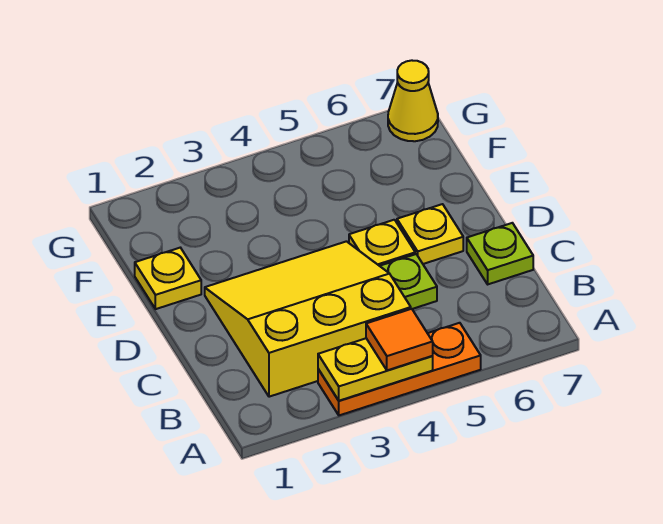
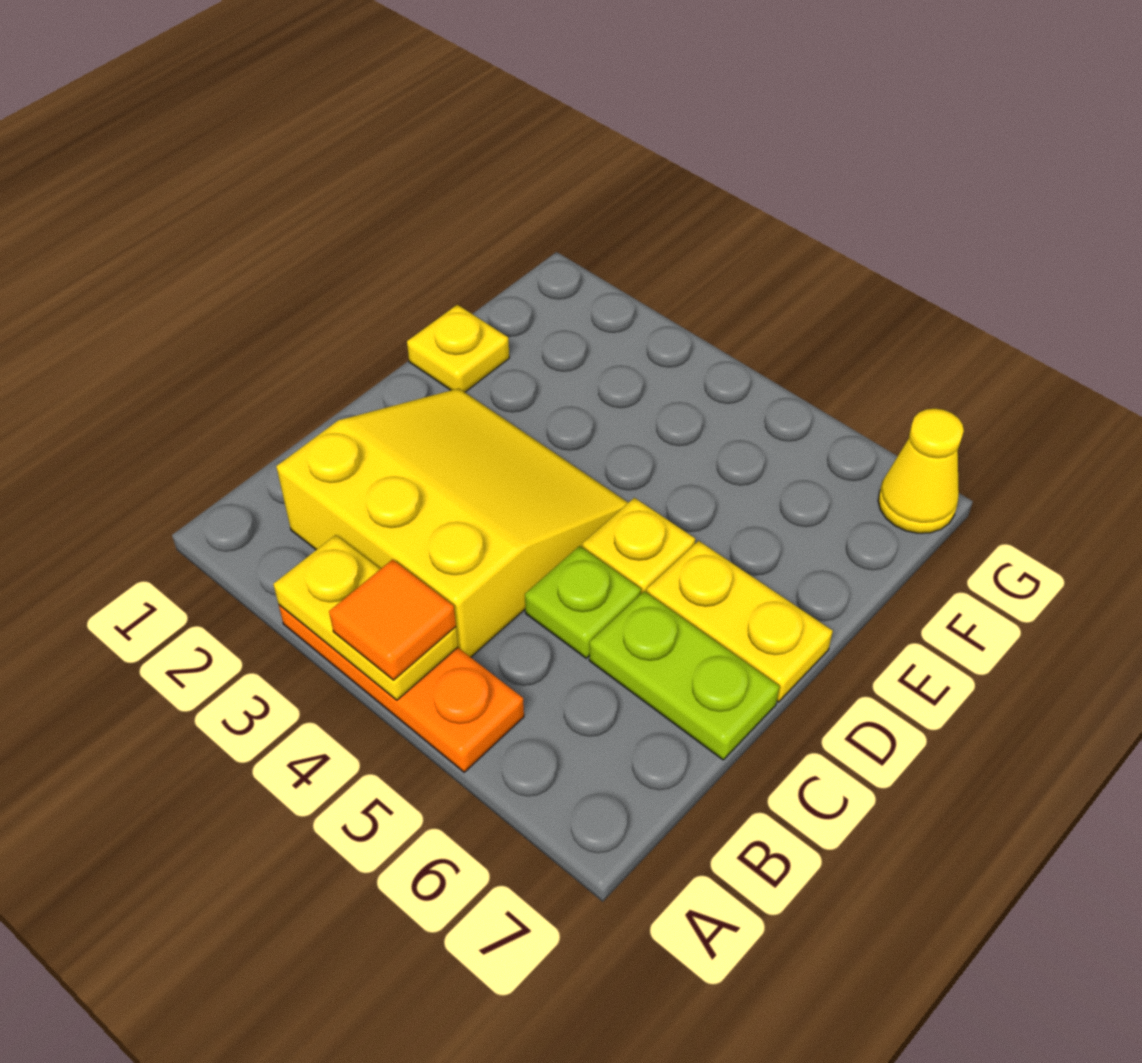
lime 1x1 plate [467,223,533,284] -> lime 1x2 plate [589,591,780,760]
yellow 1x1 plate [397,204,463,264] -> yellow 1x2 plate [647,541,833,702]

